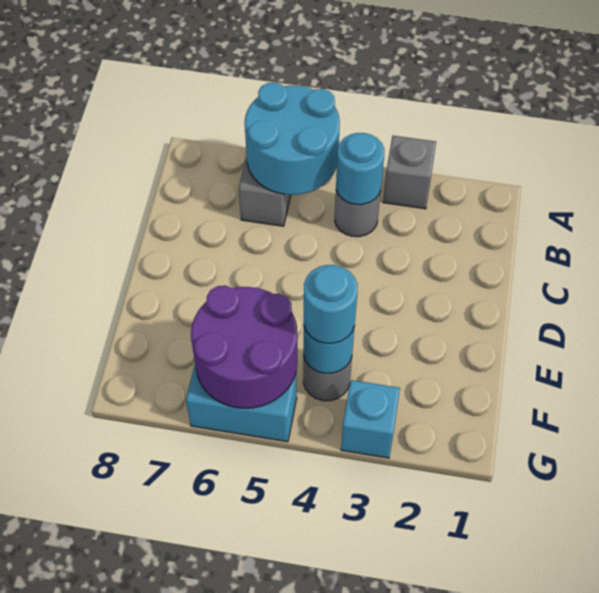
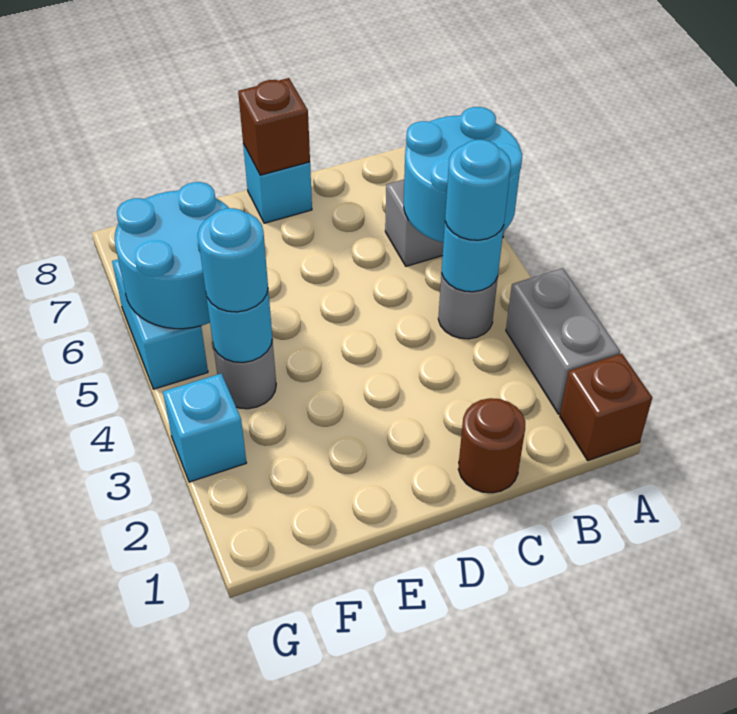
none -> brown 1x1 brick [560,354,652,461]
grey 1x1 brick [383,136,436,209] -> grey 1x2 brick [506,268,620,414]
none -> cyan 1x1 round brick [445,140,511,240]
none -> brown 1x1 round brick [458,398,525,493]
none -> cyan 1x1 brick [243,144,312,223]
none -> brown 1x1 brick [238,78,310,175]
purple 2x2 round brick [191,286,297,408] -> cyan 2x2 round brick [115,182,229,329]

